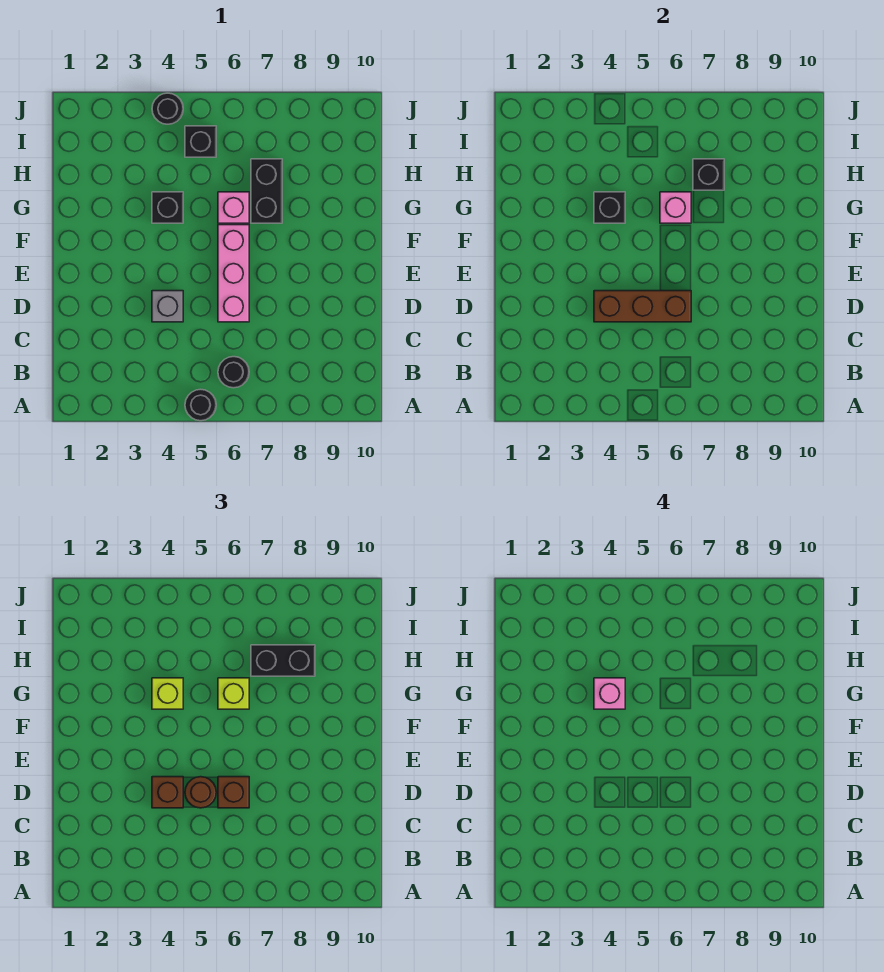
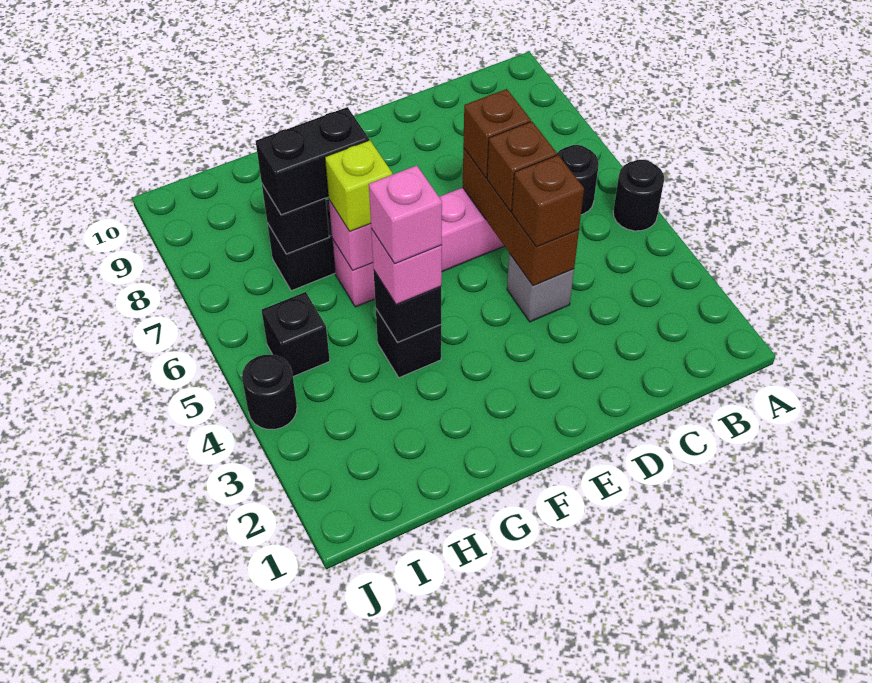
brown 1x1 round brick [185,777,216,808] -> brown 1x1 brick [487,121,557,212]
lime 1x1 brick [152,678,183,709] -> pink 1x1 brick [371,229,442,304]
black 1x2 brick [251,645,315,676] -> black 1x2 brick turned to [256,107,369,215]

